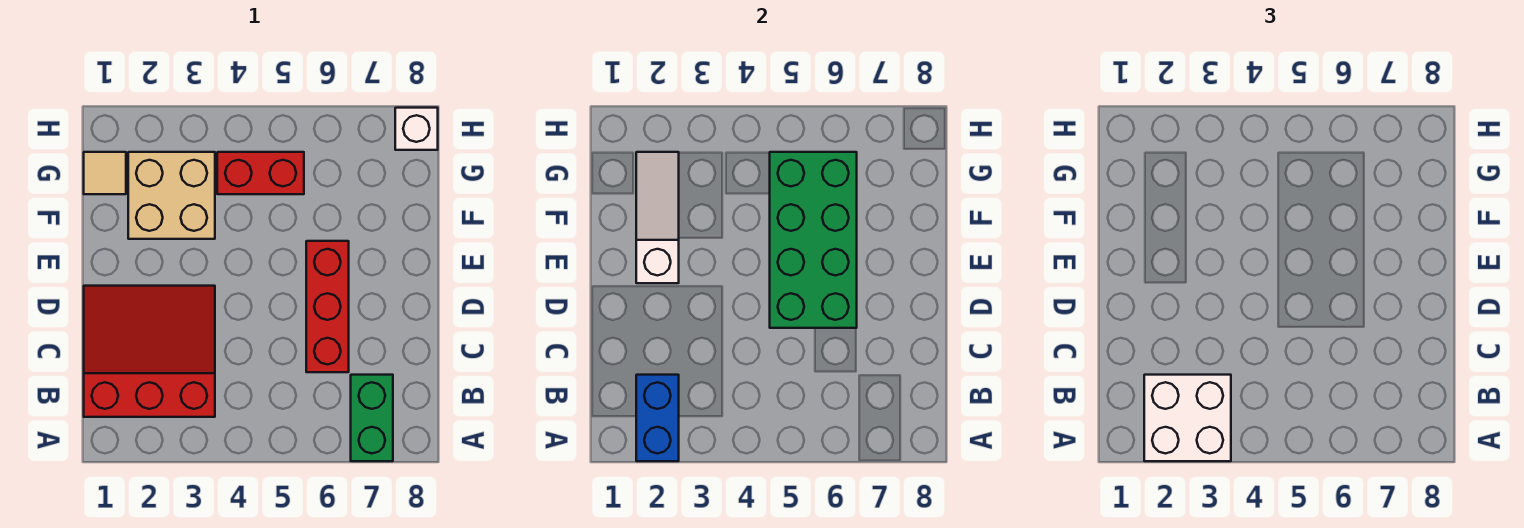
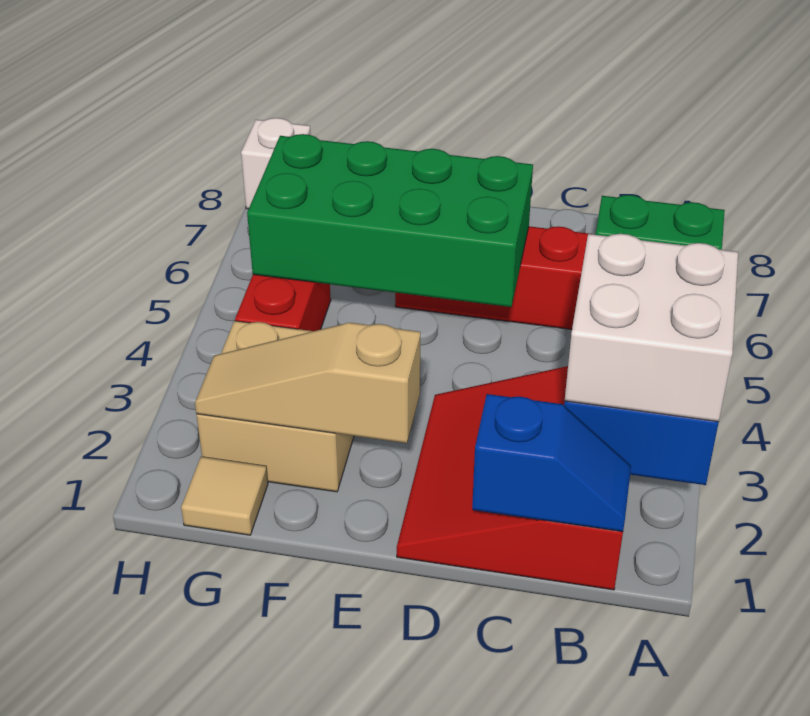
none -> blue 1x2 slope [472,394,631,532]
white 1x3 slope [636,152,679,283] -> tan 1x3 slope [195,323,420,443]

